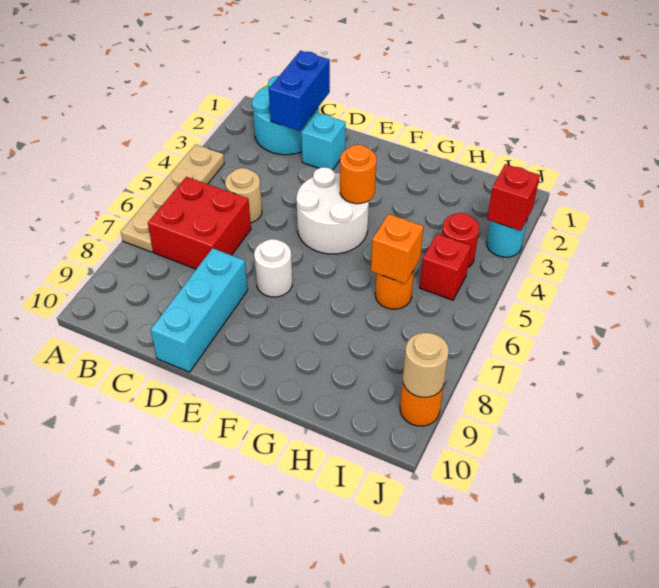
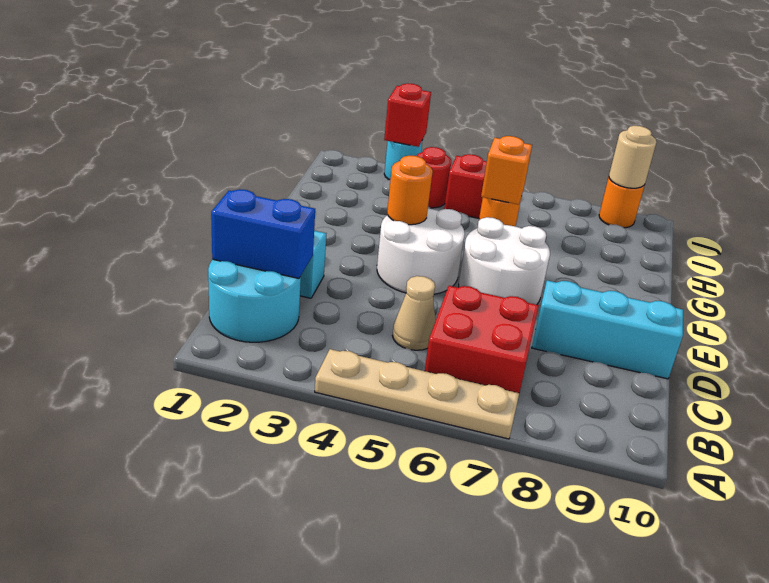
tan 1x1 round brick [225,168,262,223] -> tan 1x1 cone [392,276,436,350]
white 1x1 round brick [254,239,292,297] -> white 2x2 round brick [459,217,550,305]

